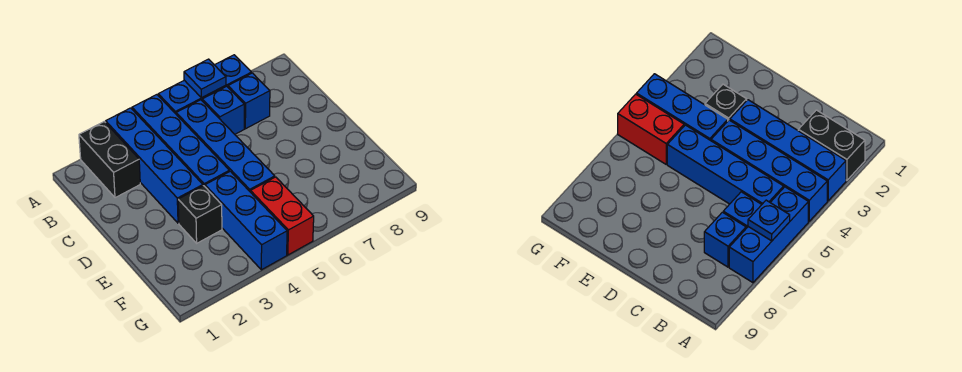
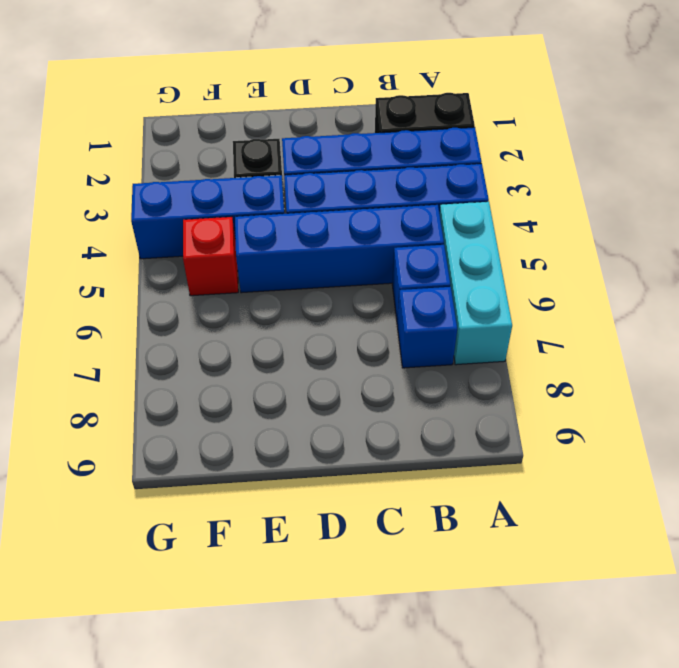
blue 1x3 brick [158,55,251,114] -> cyan 1x3 brick [440,202,512,365]
blue 1x1 plate [184,59,226,98] -> none
red 1x2 brick [251,177,314,255] -> red 1x1 brick [183,217,238,296]

